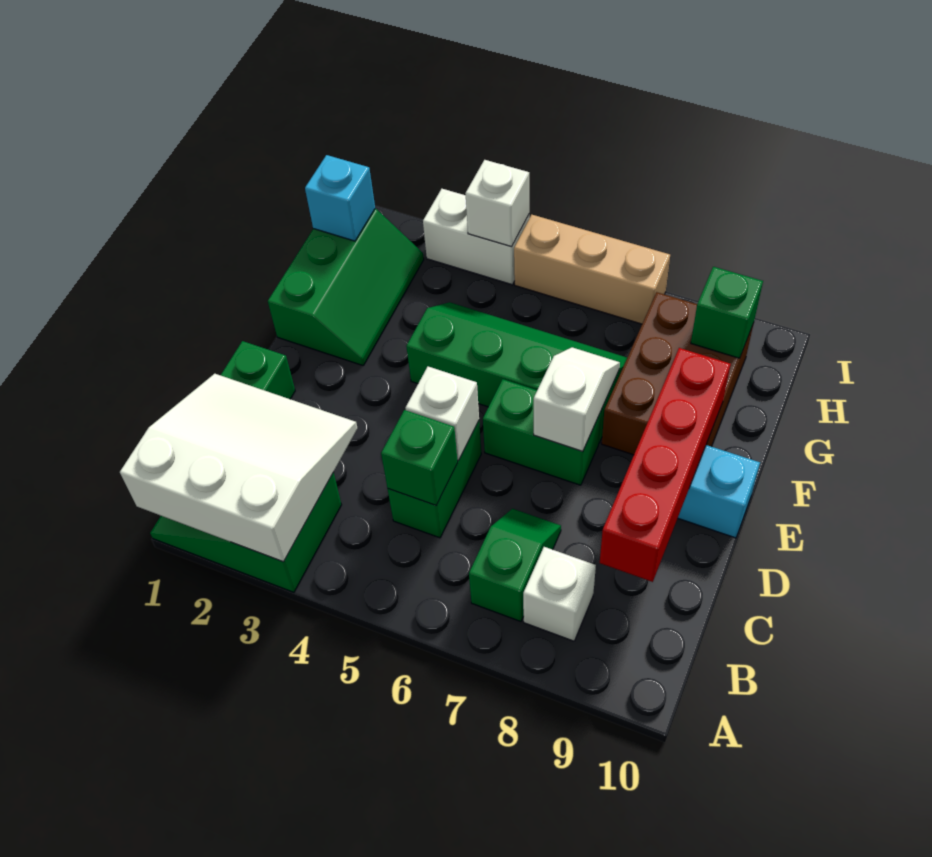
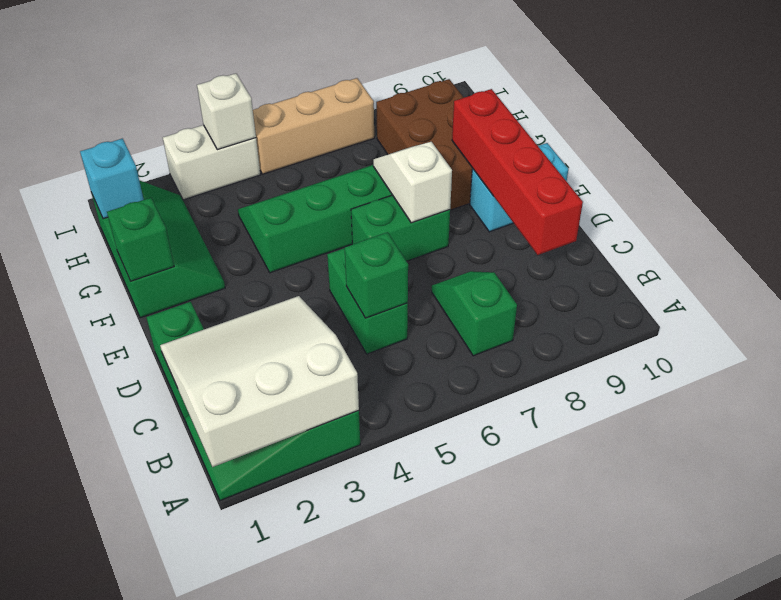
white 1x1 brick [523,547,596,641] -> none
white 1x1 brick [406,367,479,460] -> none
green 1x1 brick [691,267,763,358] -> green 1x1 brick moved to [107,198,174,281]

